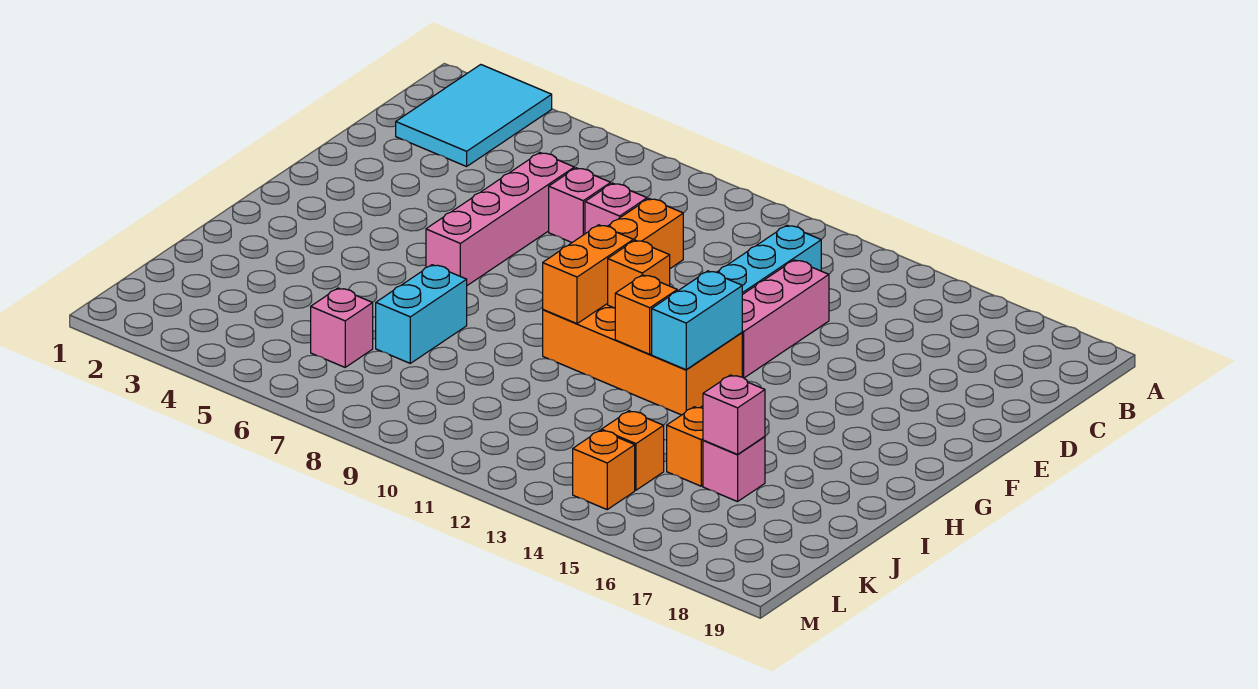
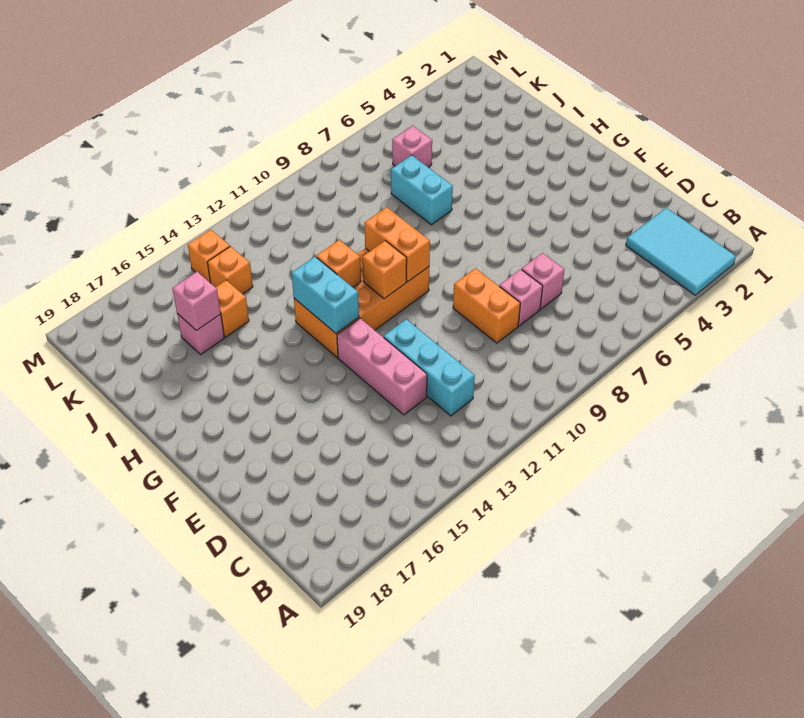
pink 1x4 brick [426,153,574,285] -> none

